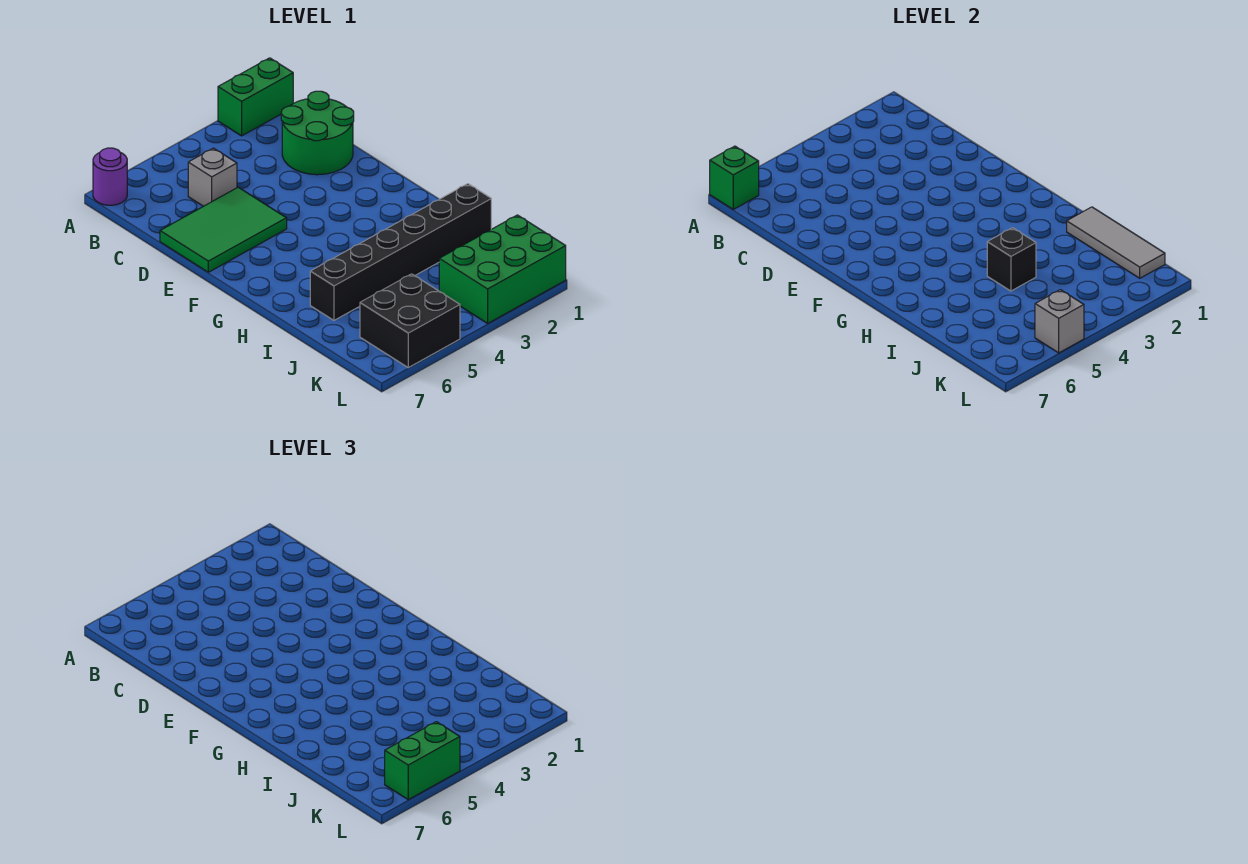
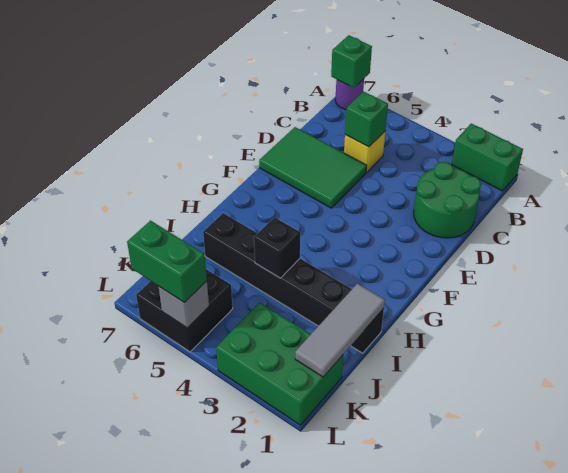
grey 1x1 brick [188,148,237,206] -> yellow 1x1 brick [344,132,385,172]
none -> green 1x1 brick [345,92,388,147]

